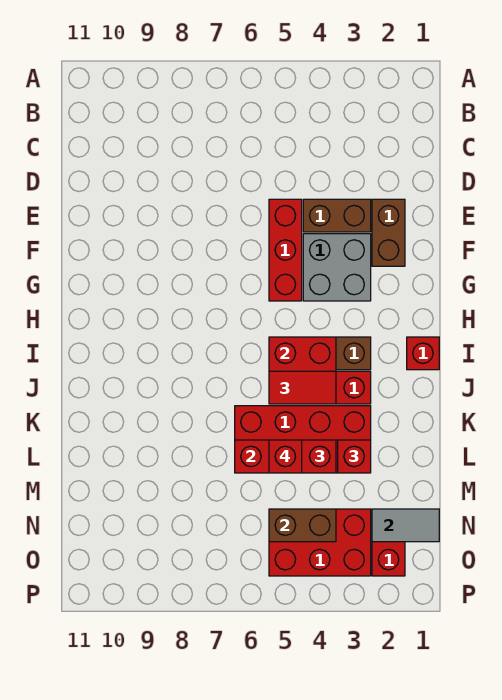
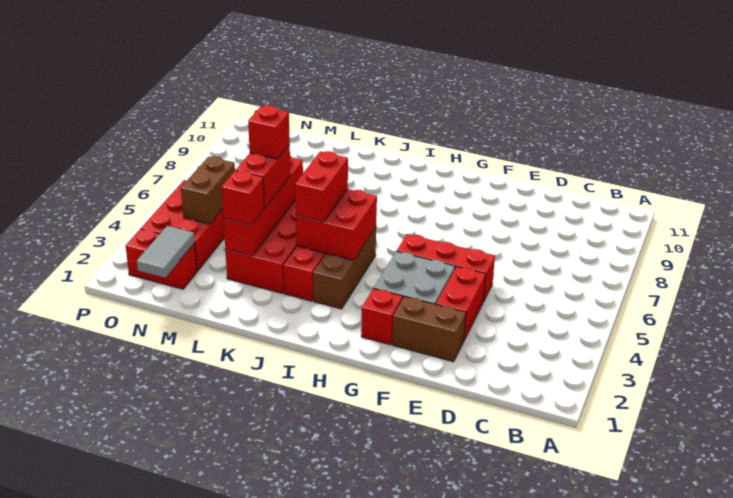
brown 1x2 brick [303,199,371,232] -> red 1x2 brick [436,266,486,340]
red 1x1 brick [407,337,439,370] -> red 1x1 brick moved to [361,288,403,345]
red 1x2 tile [269,371,336,404] -> red 1x2 brick [295,151,348,222]

